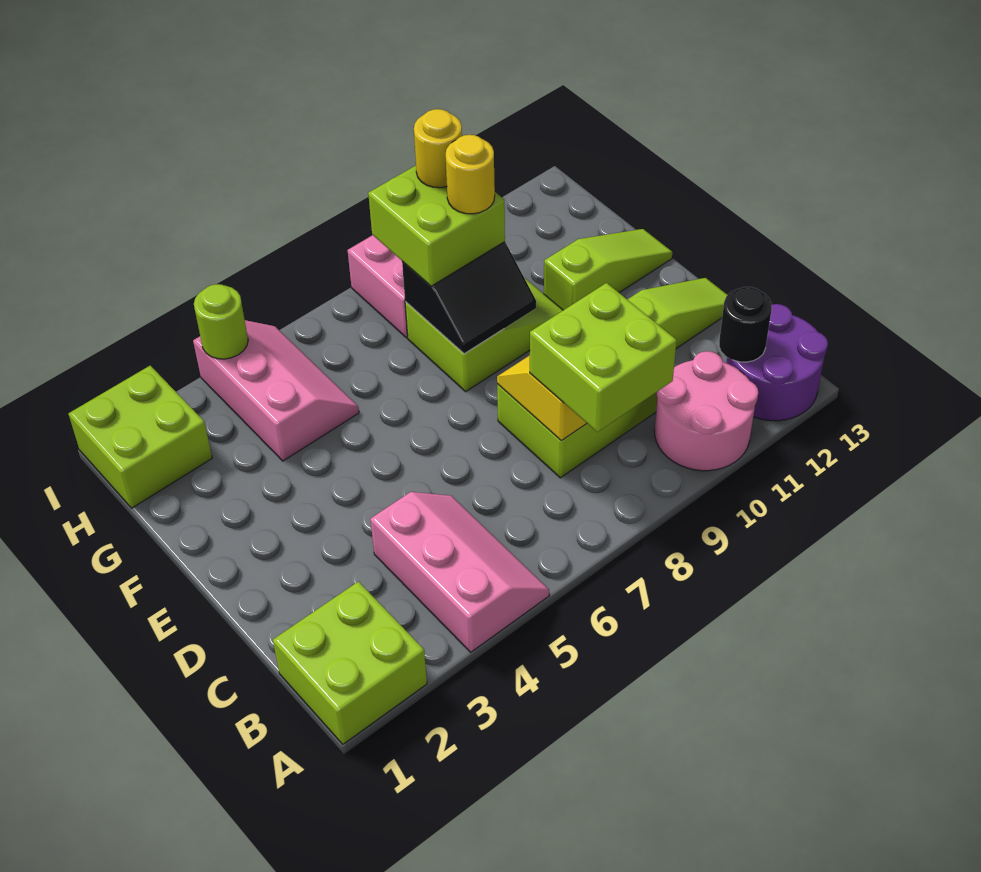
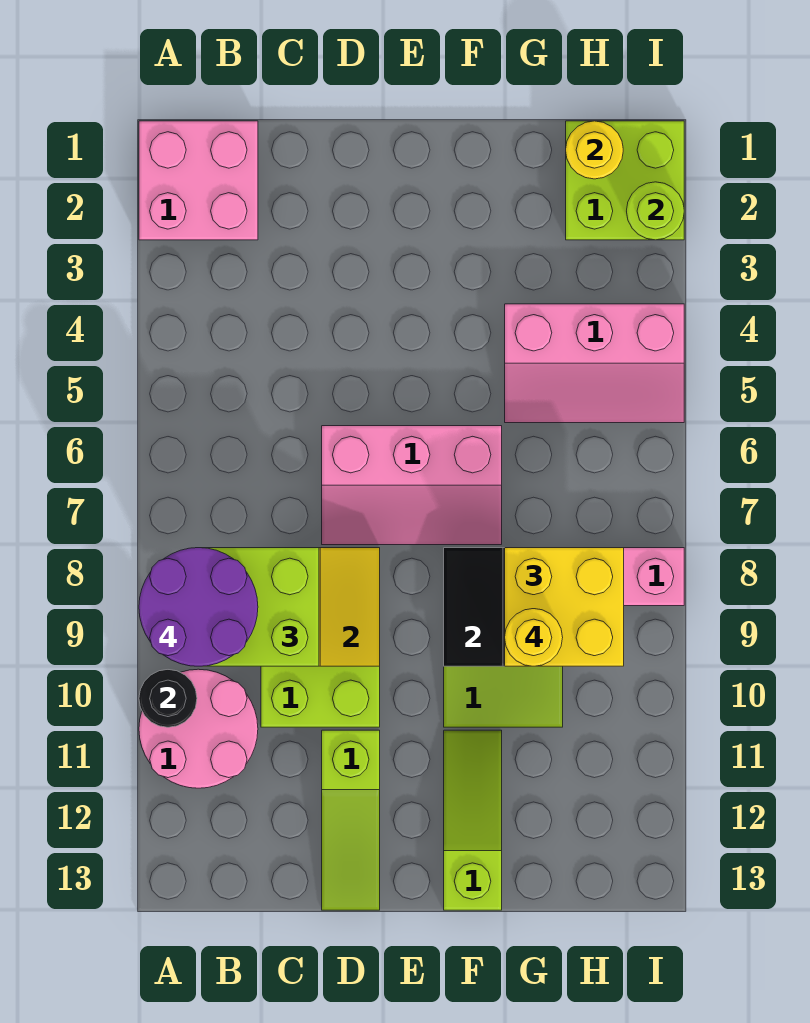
lime 2x2 brick [273,582,427,744] -> pink 2x2 brick [139,121,258,240]
pink 2x3 slope [370,492,549,652] -> pink 2x3 slope moved to [322,426,502,545]
purple 2x2 round brick [727,304,828,421] -> purple 2x2 round brick moved to [139,548,258,666]
black 1x1 round brick [719,287,772,362] -> black 1x1 round brick moved to [139,670,197,727]
lime 1x3 slope [544,229,672,310] -> lime 1x3 slope turned to [444,730,502,910]
lime 2x2 brick [368,166,505,286] -> yellow 2x2 brick [505,548,624,666]
yellow 1x1 round brick [414,109,462,188] -> yellow 1x1 round brick moved to [566,121,623,179]
lime 1x1 round brick [194,284,248,359] -> lime 1x1 round brick moved to [627,182,684,240]

